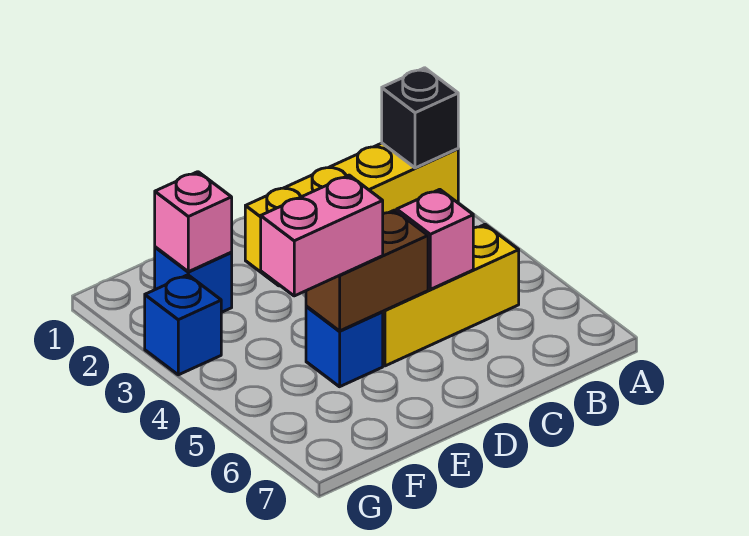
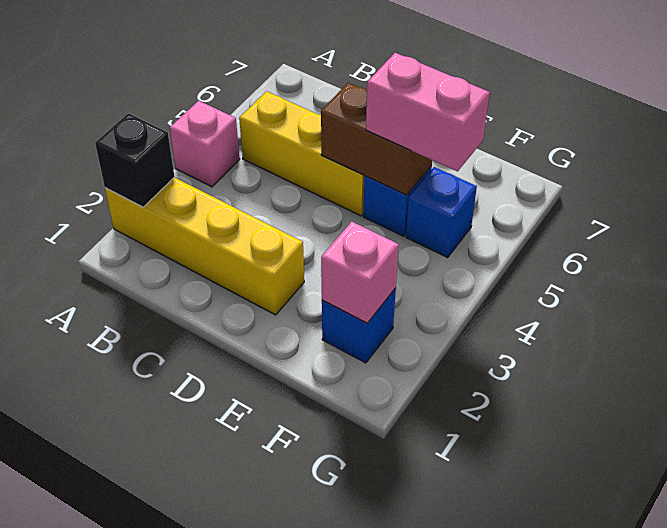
pink 1x1 brick [397,189,473,289] -> pink 1x1 brick moved to [170,101,240,187]
blue 1x1 brick [145,275,221,375] -> blue 1x1 brick moved to [406,167,477,257]

